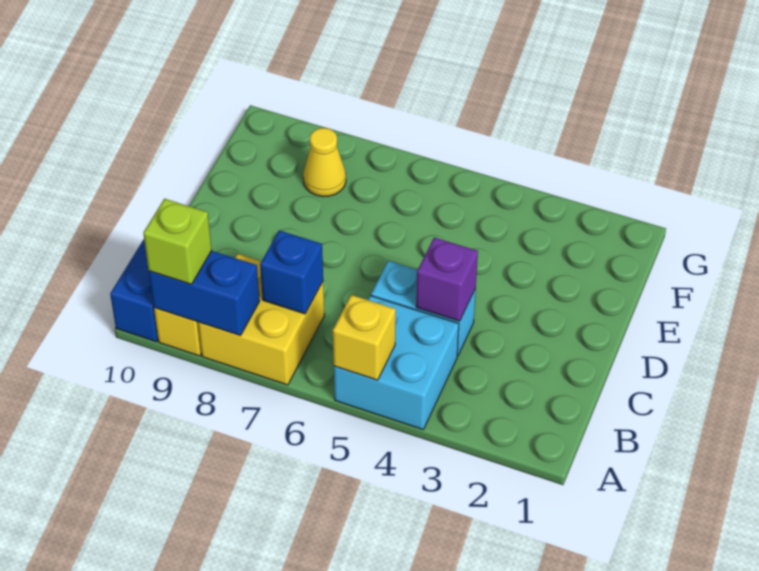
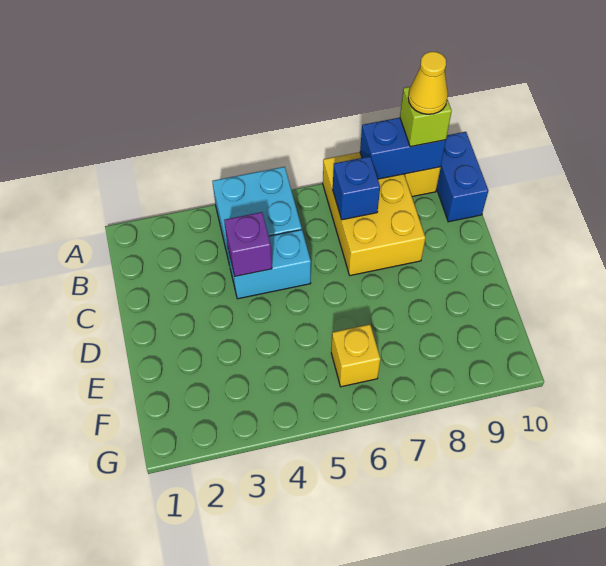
yellow 1x1 brick [333,295,396,380] -> yellow 1x1 brick moved to [331,324,380,387]
yellow 2x2 brick [198,254,325,385] -> yellow 2x3 brick [323,152,426,276]
yellow 1x1 cone [303,128,346,197] -> yellow 1x1 cone moved to [408,52,448,114]

